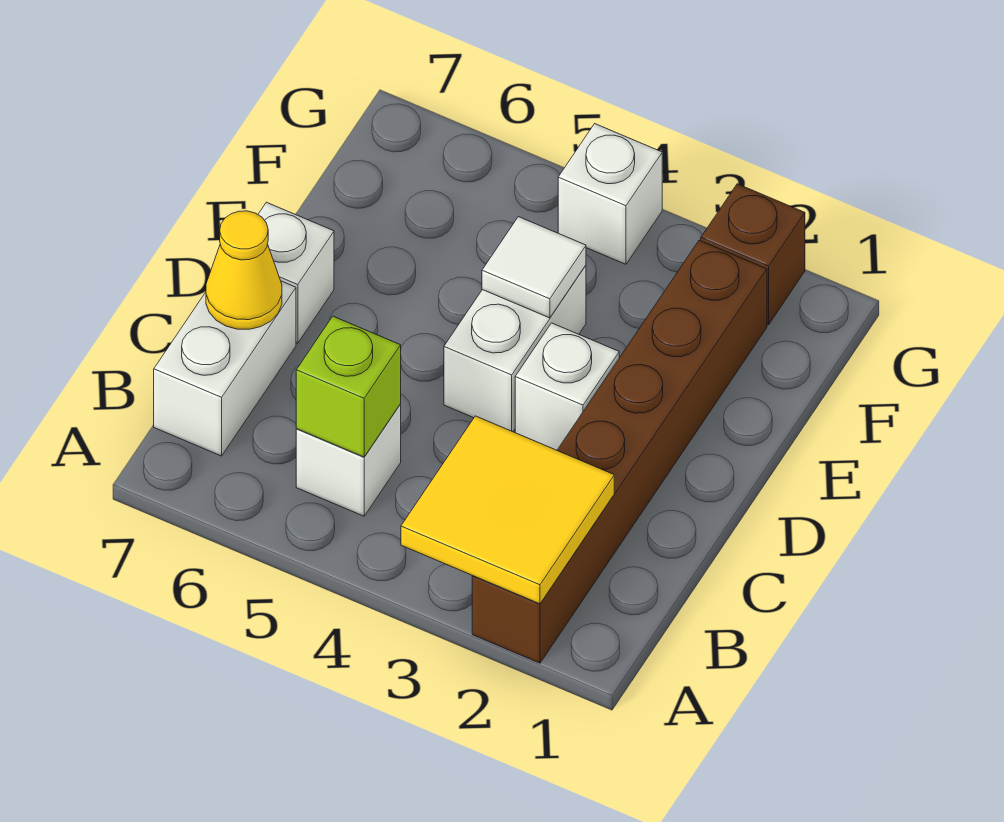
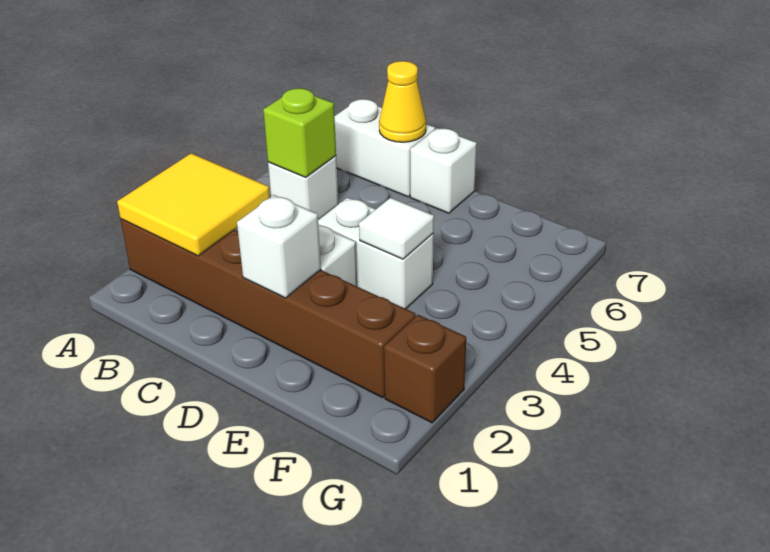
white 1x1 brick [558,124,662,264] -> white 1x1 brick moved to [237,195,321,298]

